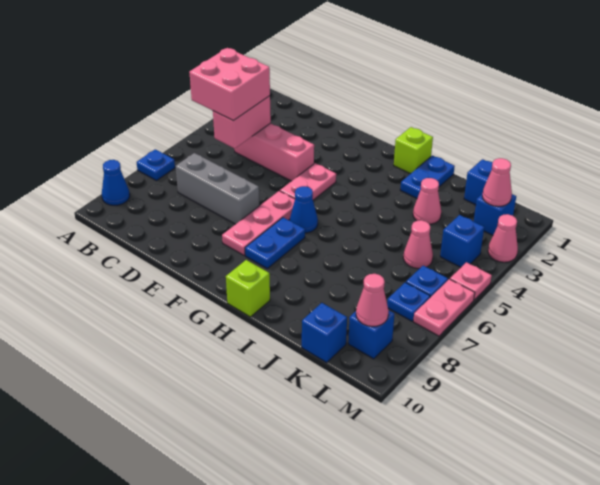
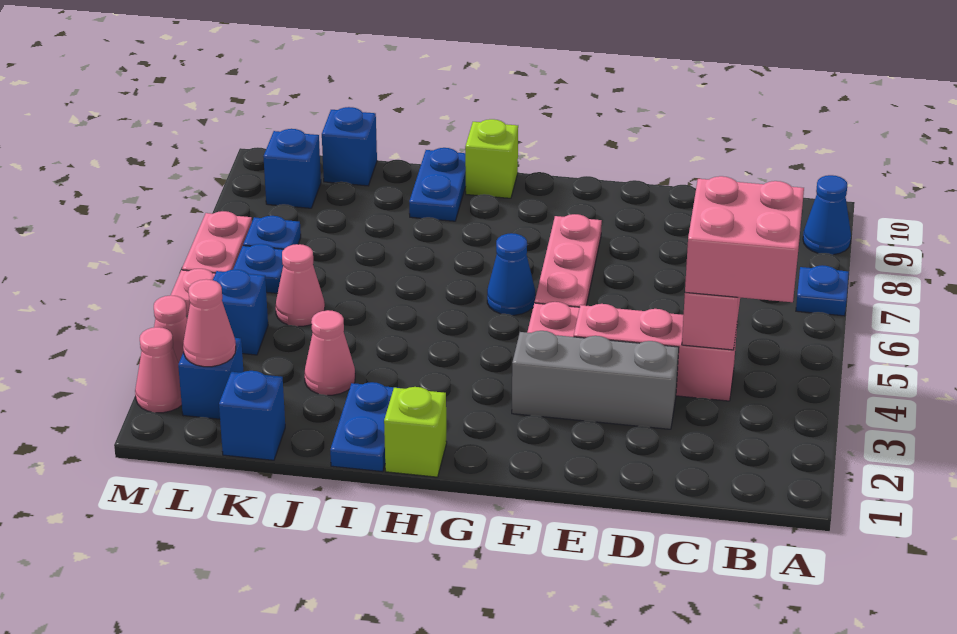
grey 1x3 brick [175,153,259,224] -> grey 1x3 brick moved to [512,331,679,429]
blue 1x2 plate [245,217,305,268] -> blue 1x2 plate moved to [409,148,466,221]
pink 1x1 cone [356,274,389,326] -> pink 1x1 cone moved to [135,327,182,413]

